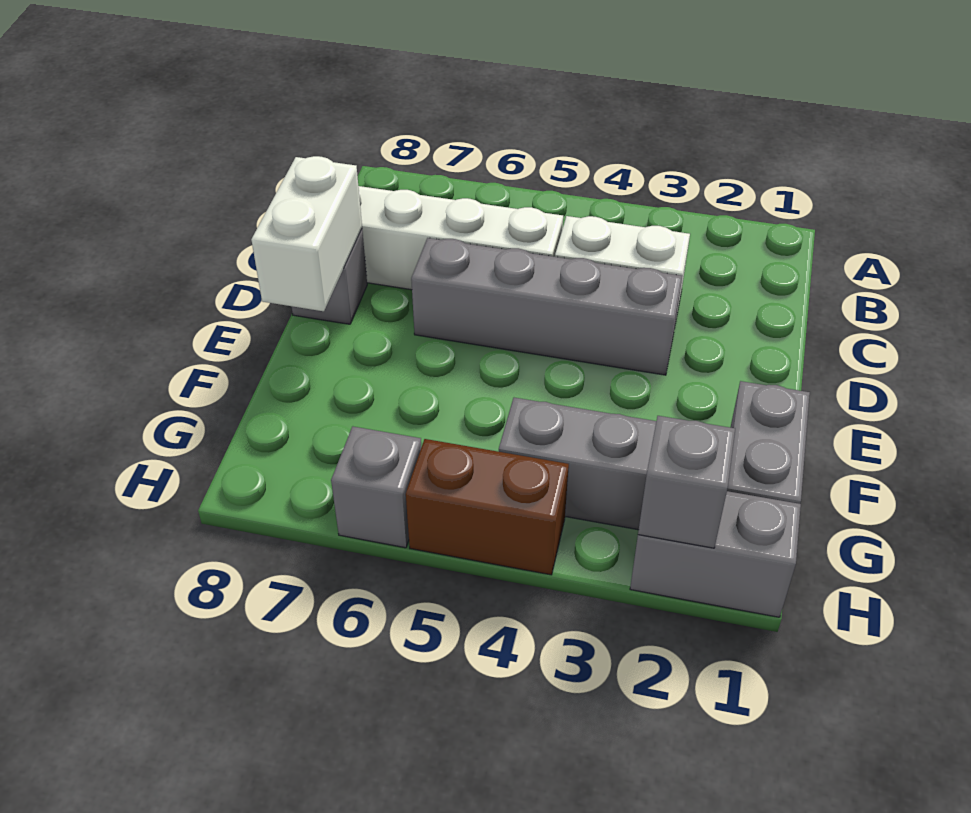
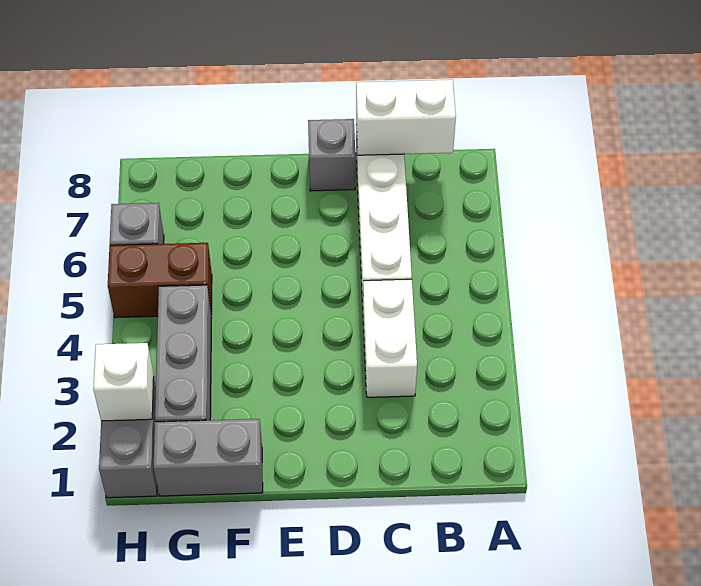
grey 1x4 brick [411,238,682,375] -> none
white 1x2 brick [251,156,362,311] -> white 1x2 brick moved to [356,80,456,155]
grey 1x1 brick [638,416,735,548] -> white 1x1 brick [93,343,154,421]
brown 1x2 brick [406,439,569,575] -> brown 1x2 brick turned to [108,243,212,318]

